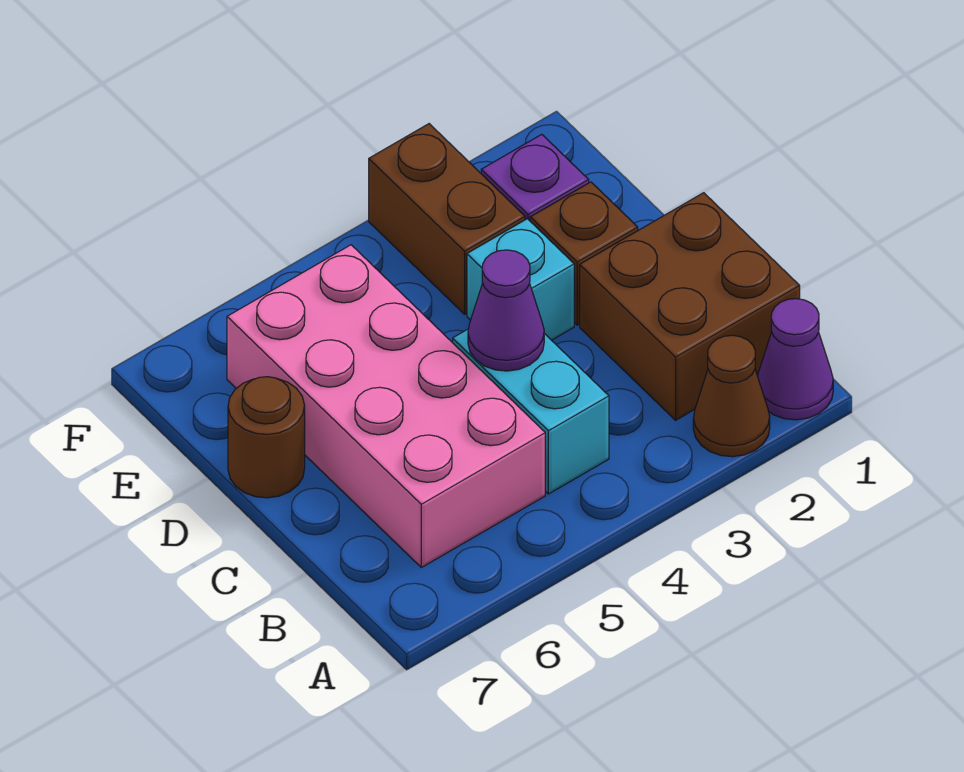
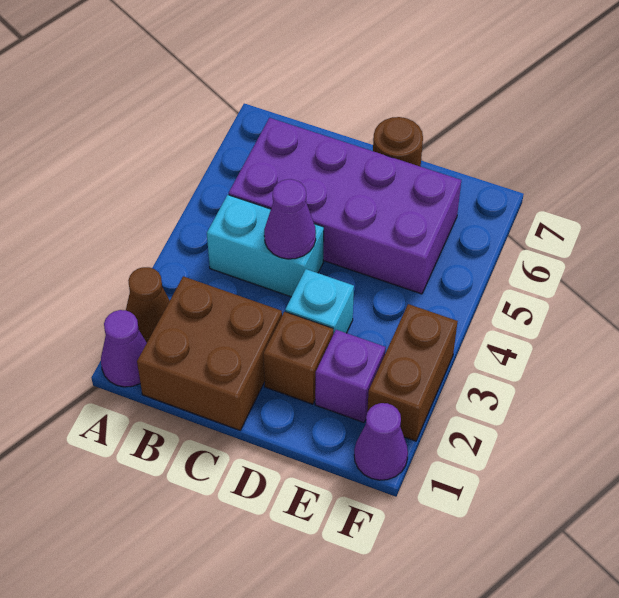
pink 2x4 brick [227,245,545,567] -> purple 2x4 brick [229,118,461,294]
brown 1x2 brick [369,124,525,314] -> brown 1x2 brick turned to [367,304,458,441]
none -> purple 1x1 cone [354,403,408,480]

